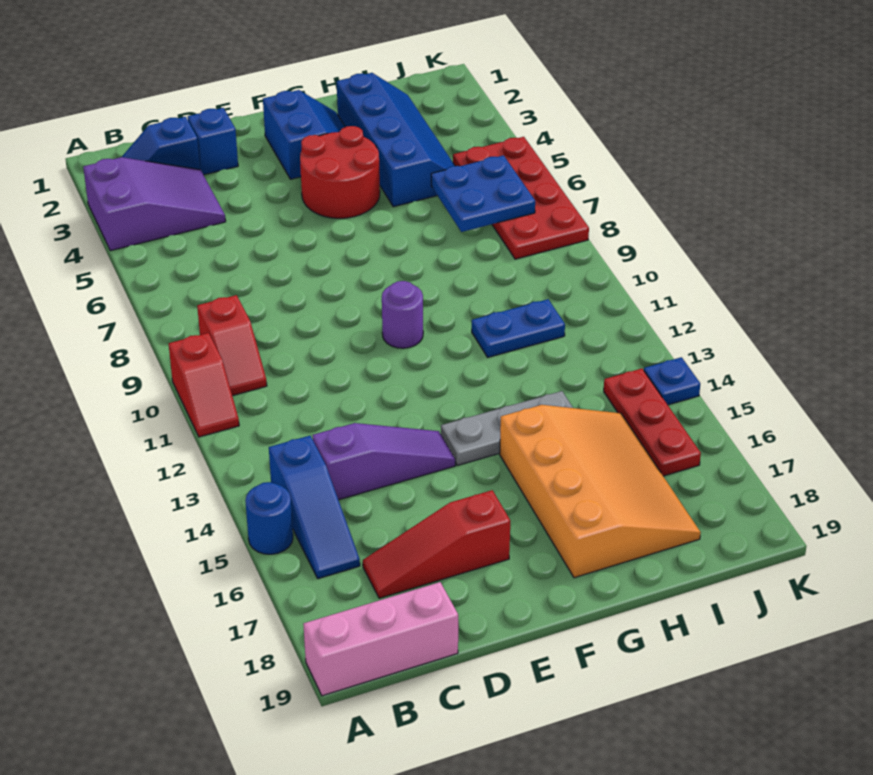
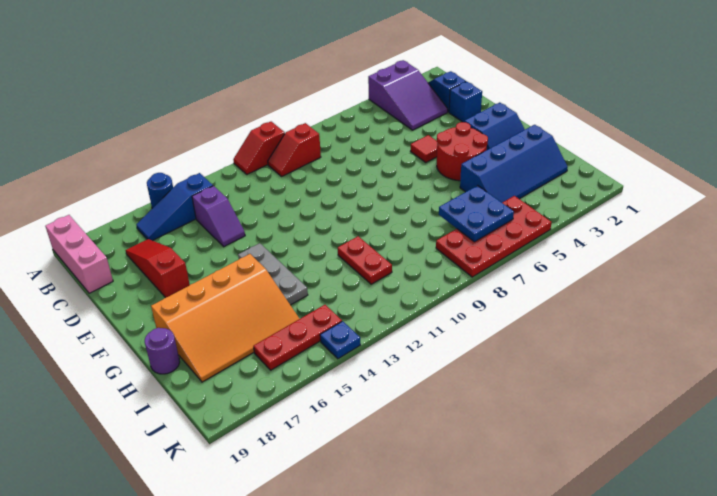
purple 1x3 slope [312,423,455,500] -> purple 1x2 slope [192,186,245,247]
none -> red 1x1 tile [410,135,437,162]
purple 1x1 round brick [382,281,423,348] -> purple 1x1 round brick moved to [145,328,180,374]
blue 1x2 plate [472,299,565,357] -> red 1x2 plate [338,236,392,284]

